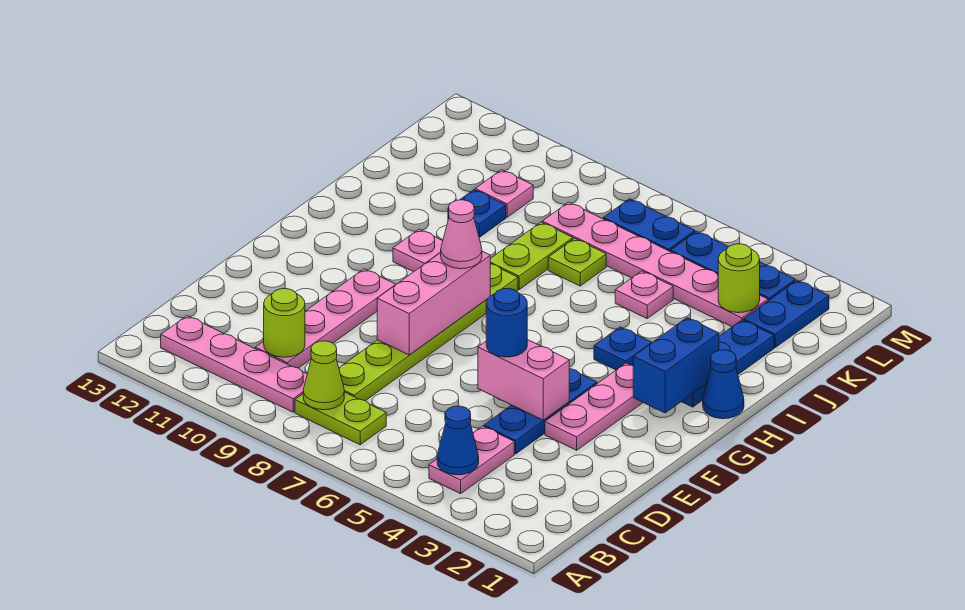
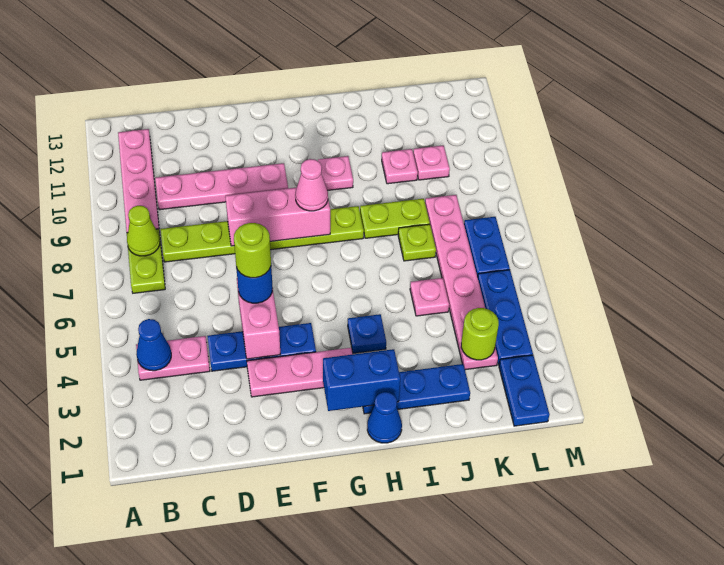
lime 1x1 round brick [264,289,305,357] -> lime 1x1 round brick moved to [234,223,271,278]
blue 1x1 plate [448,190,506,237] -> pink 1x1 plate [382,149,418,184]
blue 1x2 plate [743,280,829,347] -> blue 1x2 plate turned to [499,355,550,426]

